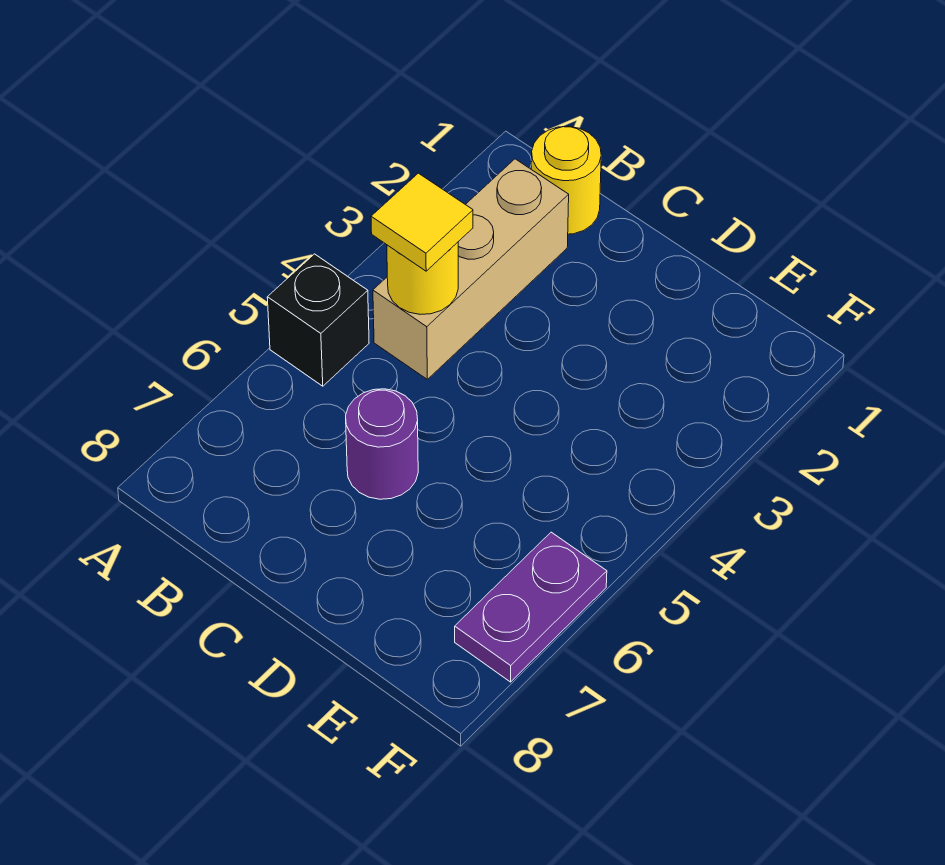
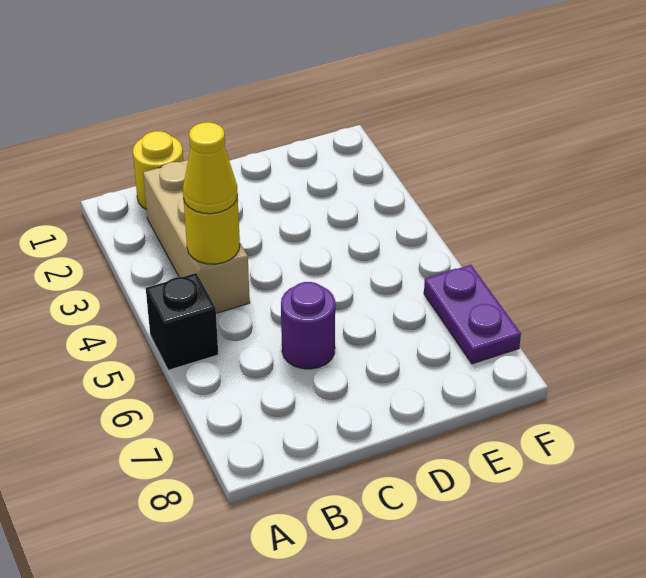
yellow 1x1 tile [371,173,473,271] -> yellow 1x1 cone [183,122,238,214]

